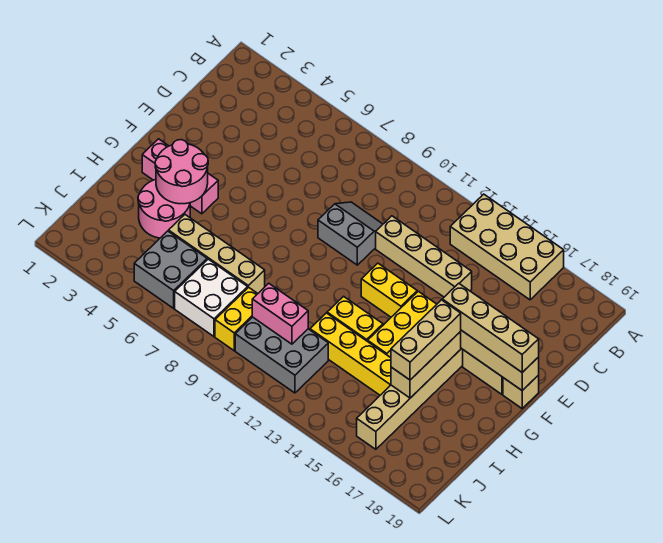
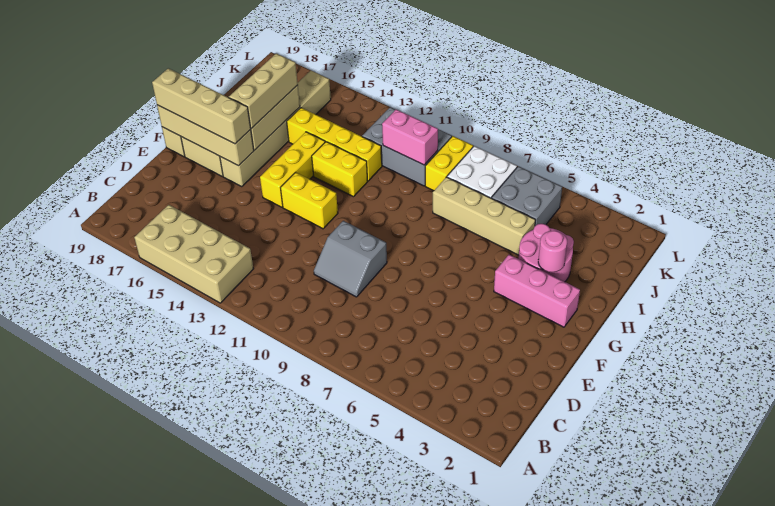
tan 1x4 brick [376,216,472,297] -> none
pink 2x2 round brick [155,140,208,204] -> pink 1x1 round brick [538,231,567,272]

